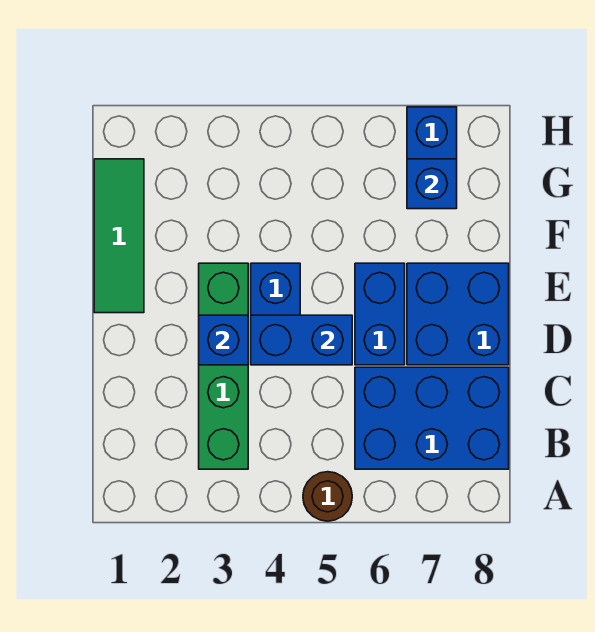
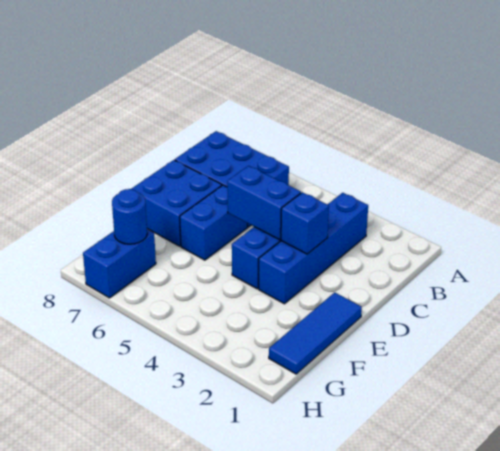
brown 1x1 round brick [303,472,352,521] -> none
green 1x4 brick [199,263,248,469] -> blue 1x4 brick [259,193,368,304]
green 1x3 tile [94,159,144,313] -> blue 1x3 tile [269,292,362,374]
blue 1x1 brick [407,159,457,209] -> blue 1x1 round brick [112,189,147,244]

